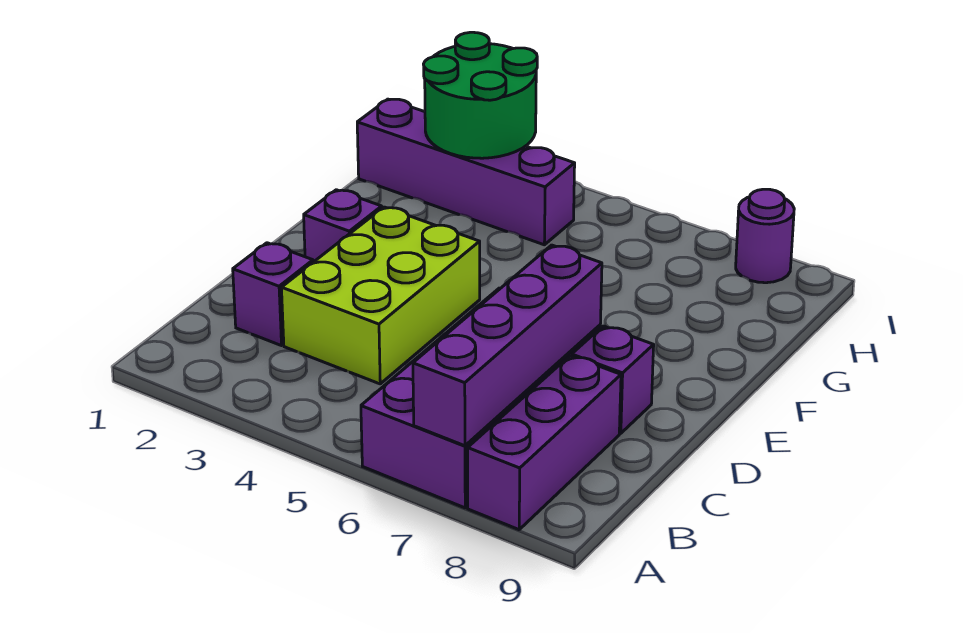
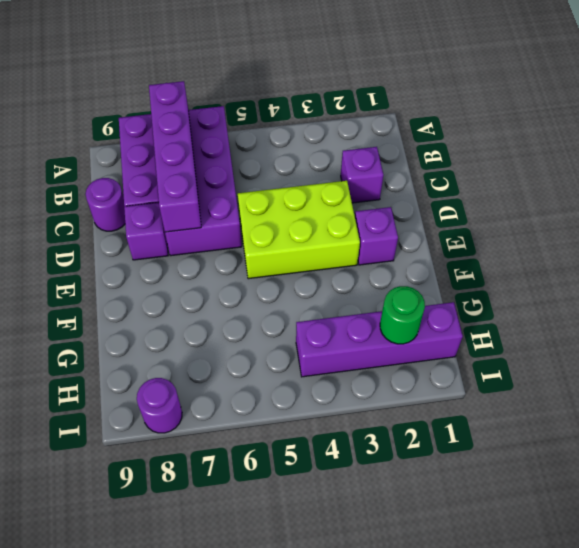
lime 2x3 brick [281,207,480,384] -> lime 2x3 brick turned to [238,181,360,279]
none -> purple 1x1 round brick [86,178,125,231]
green 2x2 round brick [424,32,537,158] -> green 1x1 round brick [380,286,425,344]

